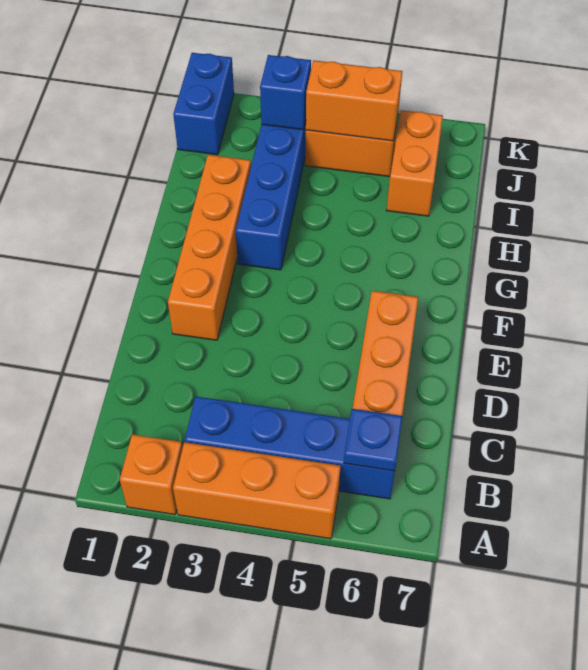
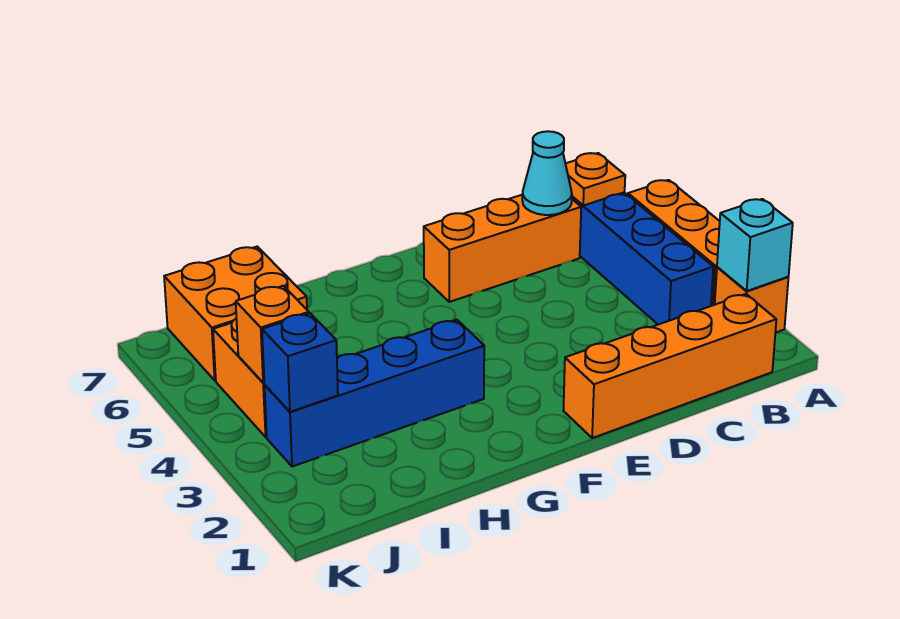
none -> cyan 1x1 brick [717,199,793,291]
blue 1x1 plate [344,409,402,471] -> orange 1x1 plate [566,153,625,205]
none -> cyan 1x1 cone [522,131,572,215]
orange 1x4 brick [168,155,251,340] -> orange 1x4 brick moved to [563,294,776,438]
orange 1x2 brick [386,110,443,216] -> orange 2x2 brick [164,247,307,381]
blue 1x2 brick [173,53,234,155] -> none
orange 1x2 brick [306,60,402,141] -> orange 1x1 brick [236,286,309,383]

